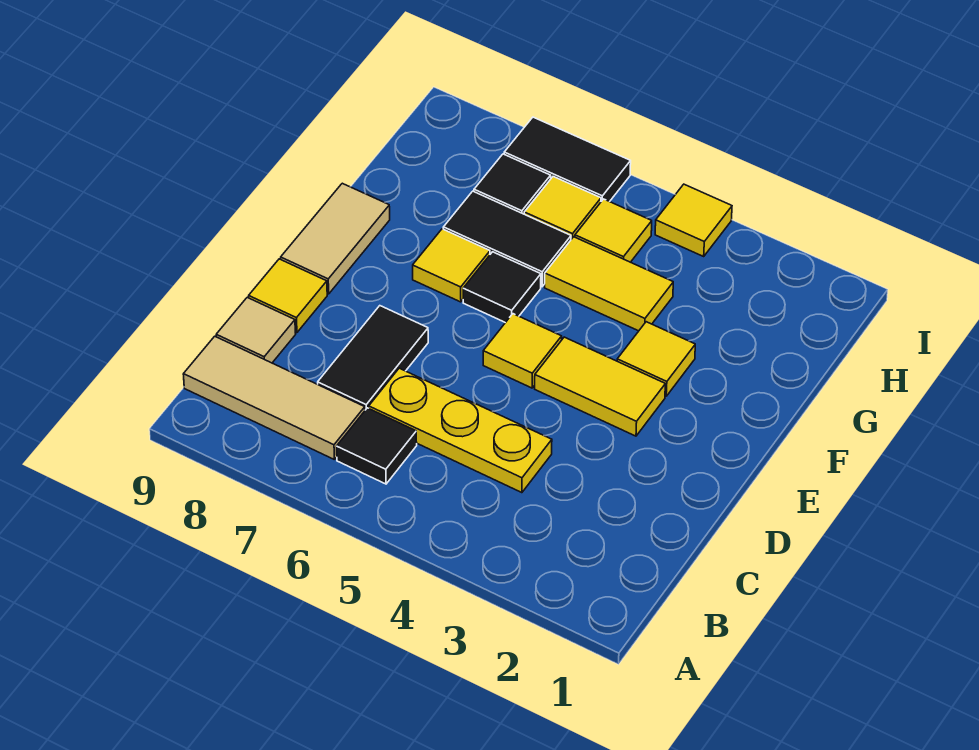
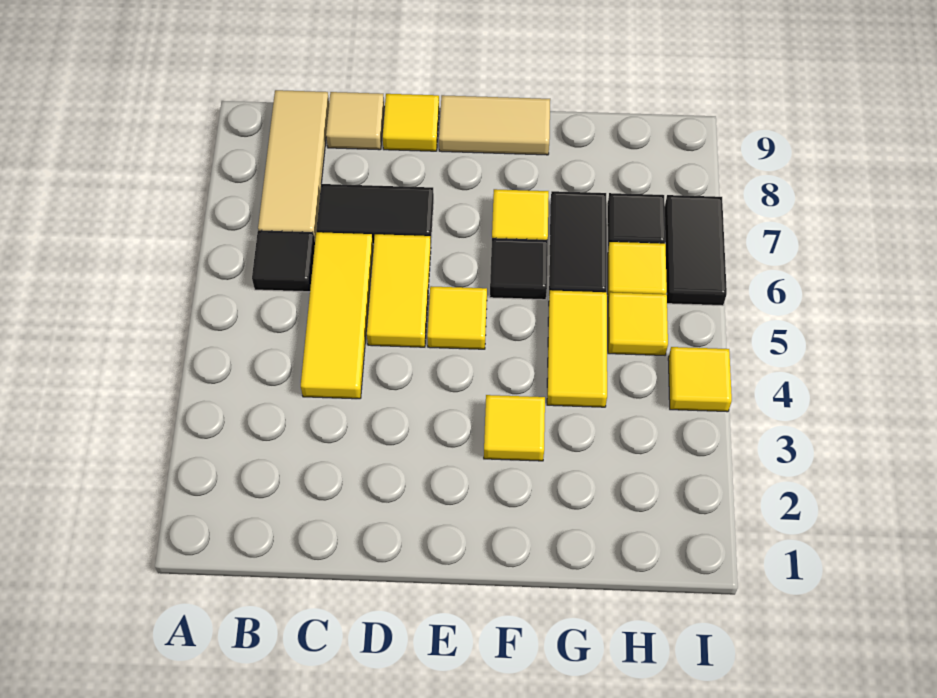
yellow 1x3 plate [369,368,552,493] -> yellow 1x3 tile [301,232,373,399]
yellow 1x2 tile [535,337,665,436] -> yellow 1x2 tile moved to [367,234,431,347]

